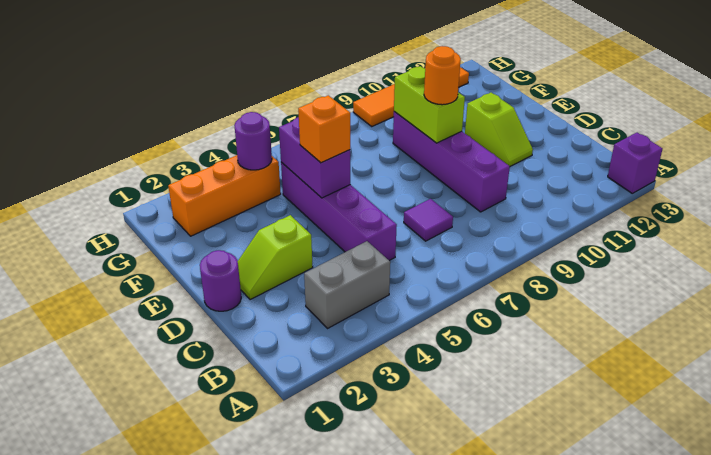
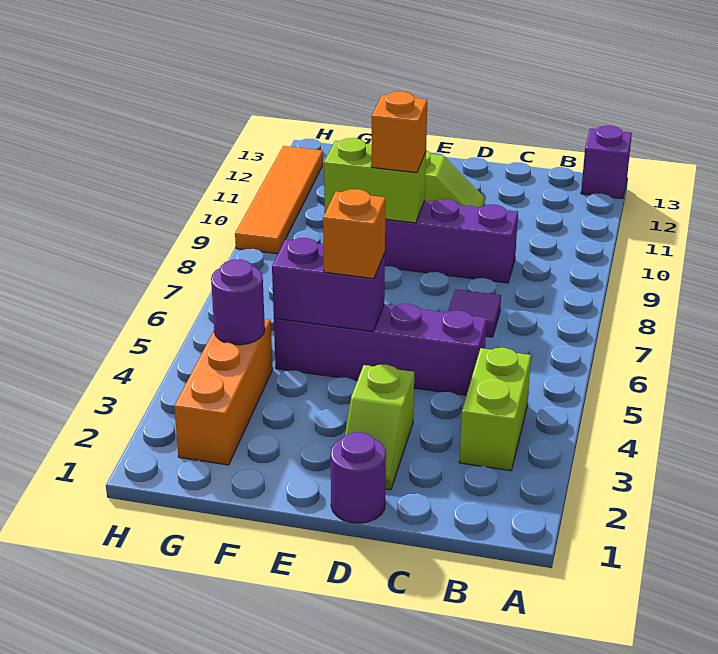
grey 1x2 brick [304,241,390,328] -> lime 1x2 brick [459,348,531,471]
orange 1x1 round brick [424,46,461,105] -> orange 1x1 brick [371,91,427,173]

